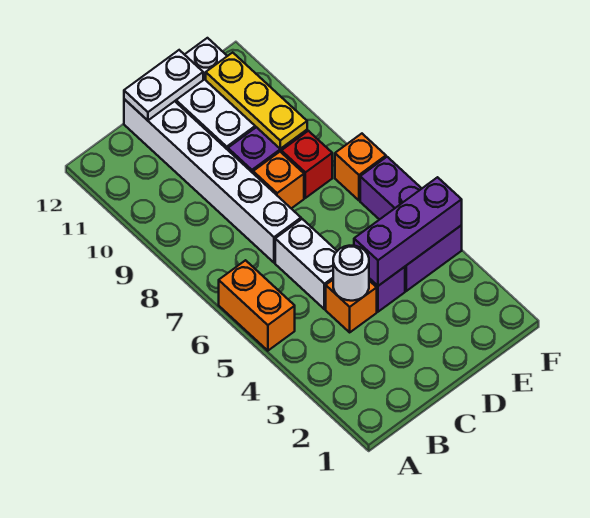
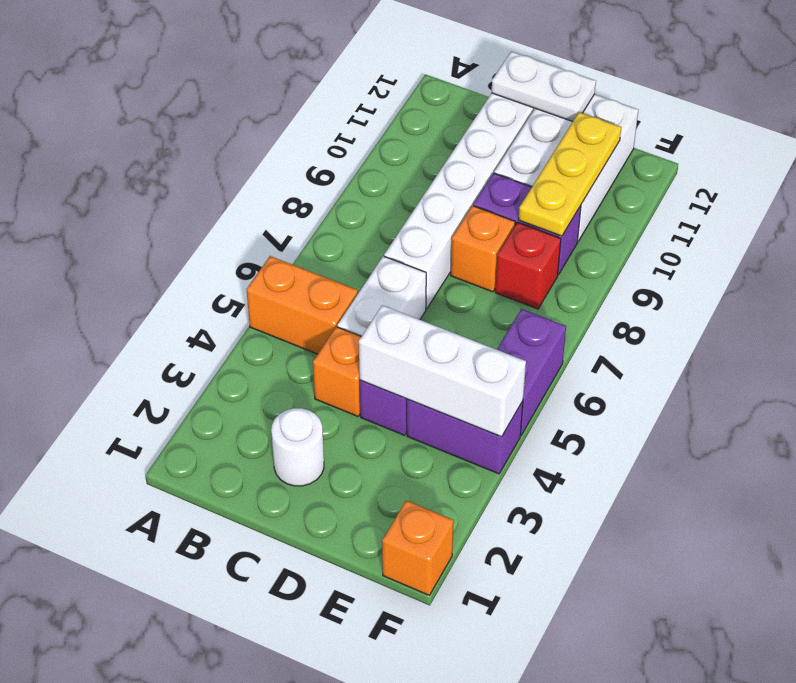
orange 1x2 brick [219,260,295,351] -> orange 1x2 brick turned to [247,256,358,354]
white 1x1 round brick [333,246,369,301] -> white 1x1 round brick moved to [271,408,324,486]
purple 1x3 brick [354,177,462,286] -> white 1x3 brick [359,305,526,437]
orange 1x1 brick [335,134,386,200] -> orange 1x1 brick moved to [382,501,454,595]

